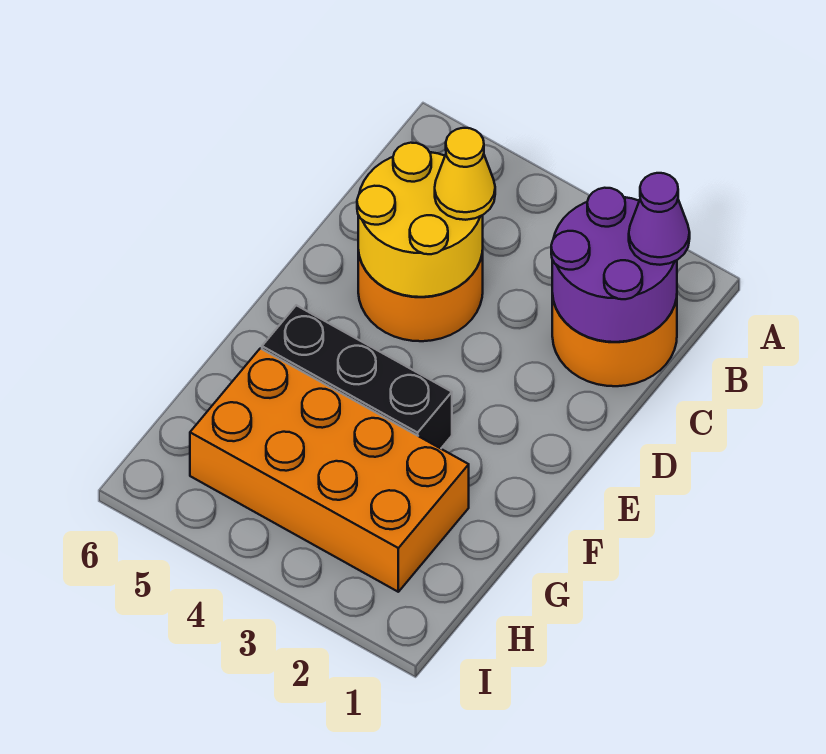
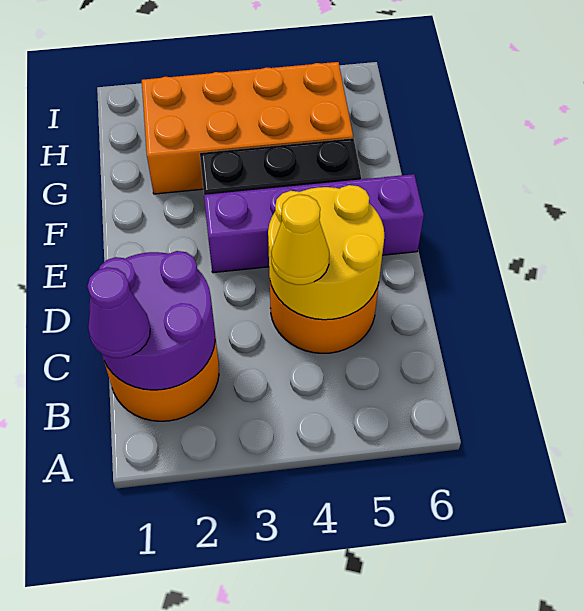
none -> purple 1x4 brick [204,174,424,273]

